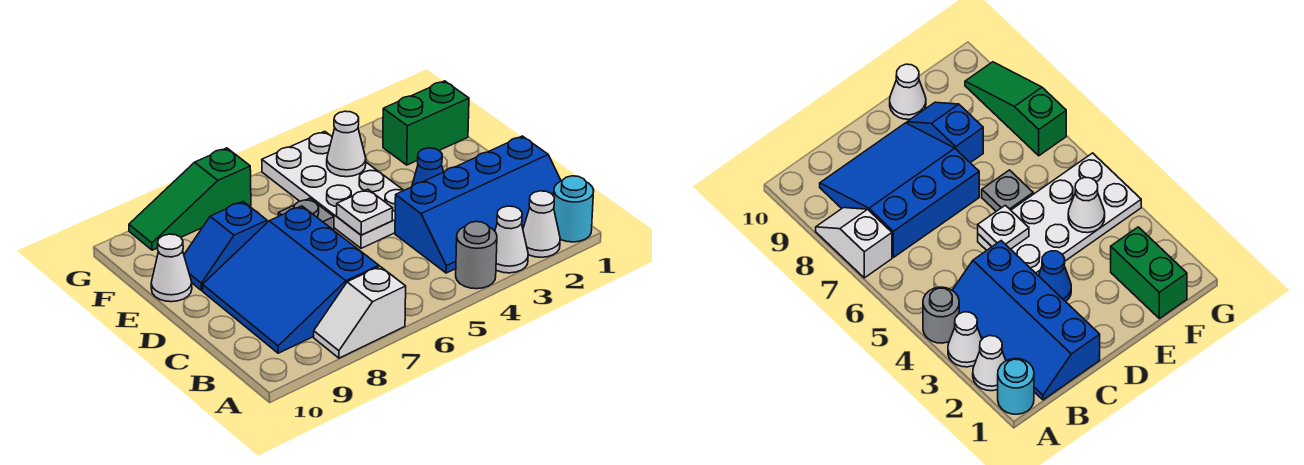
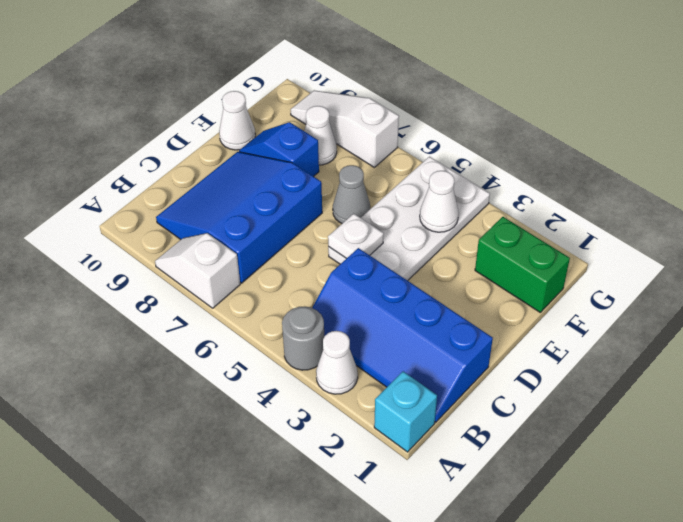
cyan 1x1 round brick [554,176,594,242] -> cyan 1x1 brick [374,371,437,452]
white 1x1 cone [523,191,560,257] -> white 1x1 cone moved to [304,106,337,165]
blue 1x1 cone [412,148,443,186] -> none
grey 1x1 plate [278,198,334,230] -> grey 1x1 cone [333,165,370,223]
green 1x3 slope [129,148,251,250] -> white 1x3 slope [290,90,399,167]

